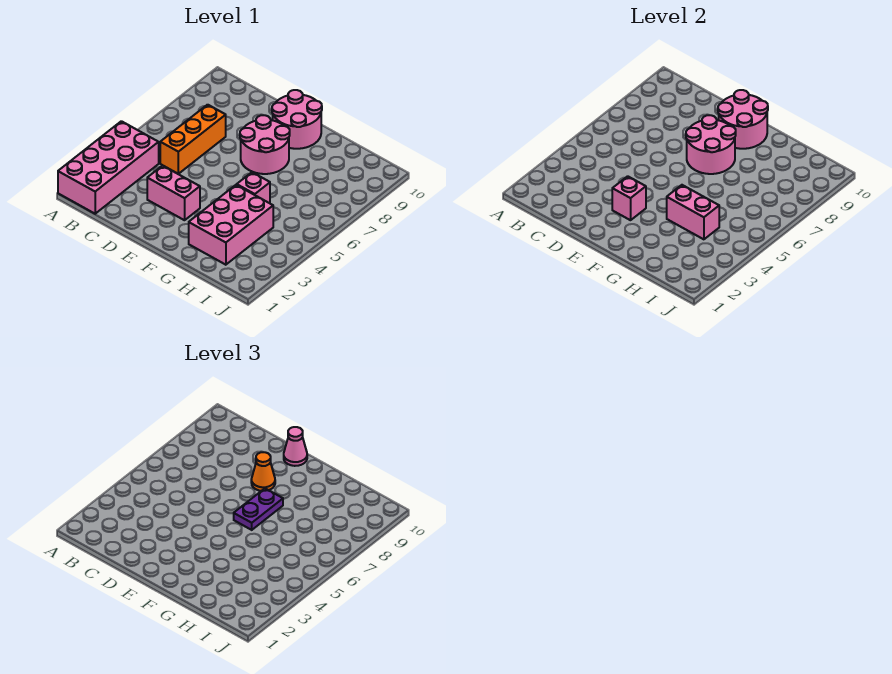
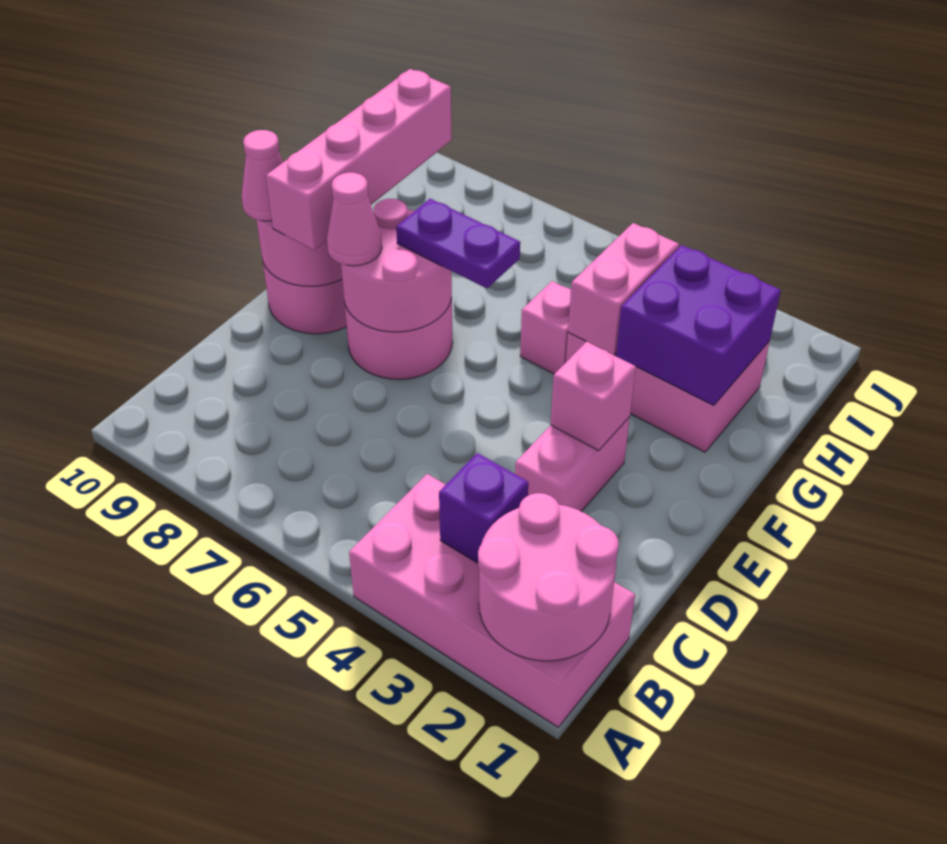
none -> pink 2x2 round brick [478,493,619,661]
none -> purple 1x1 brick [439,453,528,563]
orange 1x3 brick [160,105,226,174] -> none
orange 1x1 cone [251,452,275,491] -> pink 1x1 cone [327,172,382,266]
none -> pink 1x4 brick [266,69,452,250]
none -> purple 2x2 brick [616,245,781,405]

